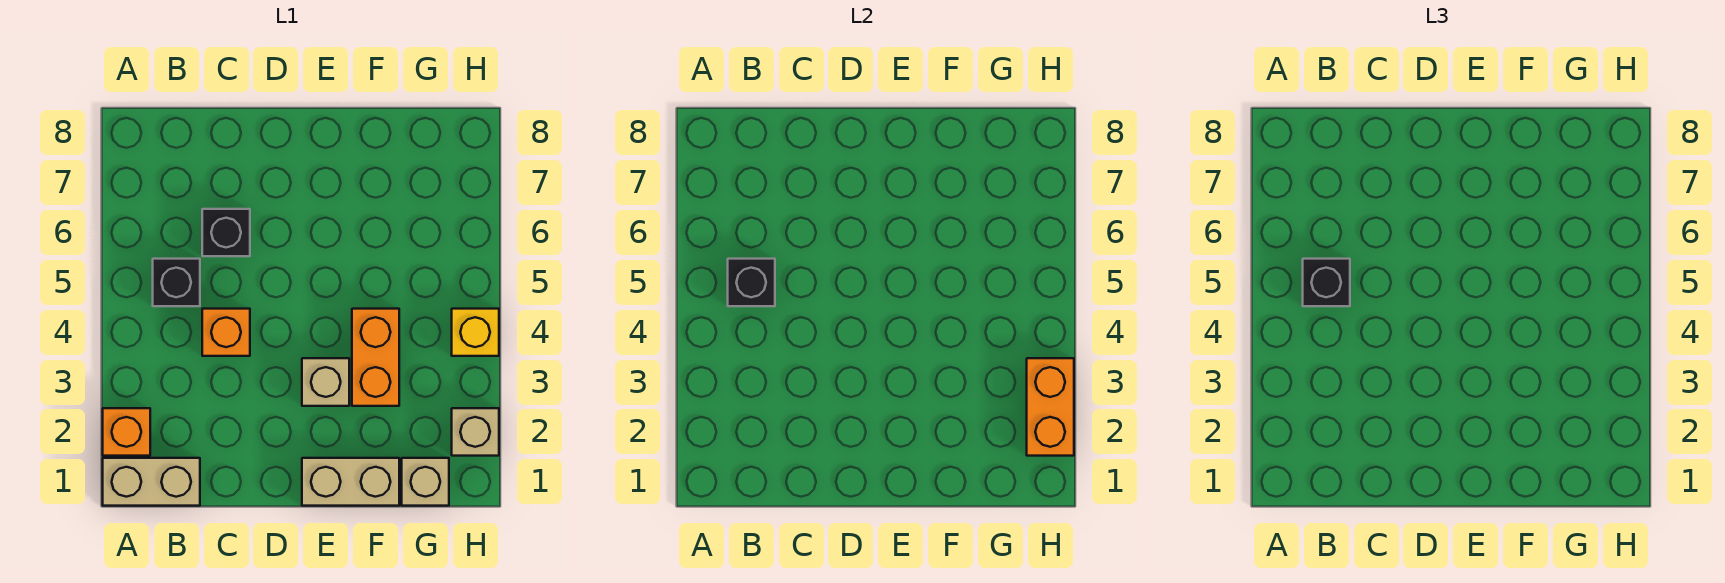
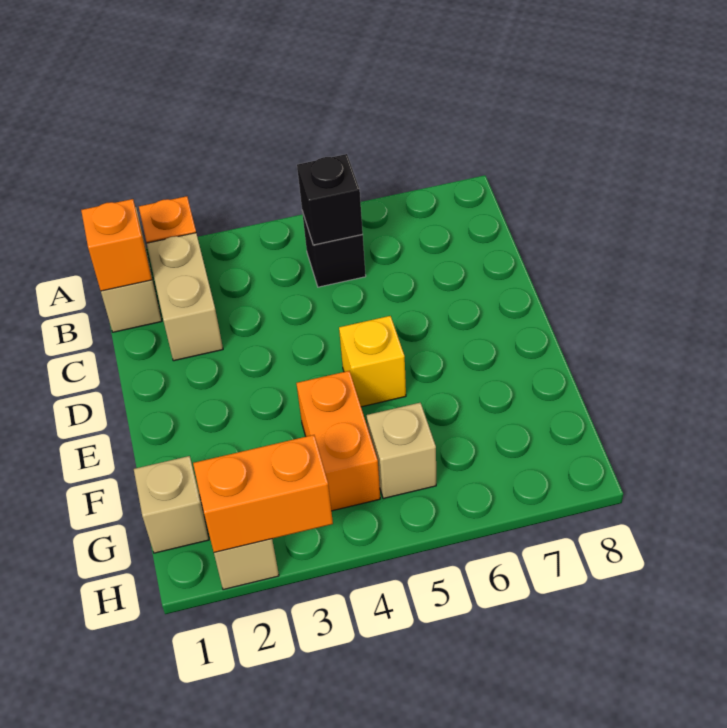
black 1x1 brick [1303,259,1350,306] -> none
orange 1x1 brick [202,309,250,356] -> orange 1x1 brick moved to [81,199,152,291]
black 1x1 brick [202,209,250,256] -> none
tan 1x2 brick [302,458,399,506] -> tan 1x2 brick moved to [147,233,223,361]
tan 1x1 brick [302,358,349,406] -> tan 1x1 brick moved to [367,403,436,499]
orange 1x2 brick [352,309,399,406] -> orange 1x2 brick turned to [296,371,380,511]
yellow 1x1 brick [452,309,499,356] -> yellow 1x1 brick moved to [339,316,406,407]

